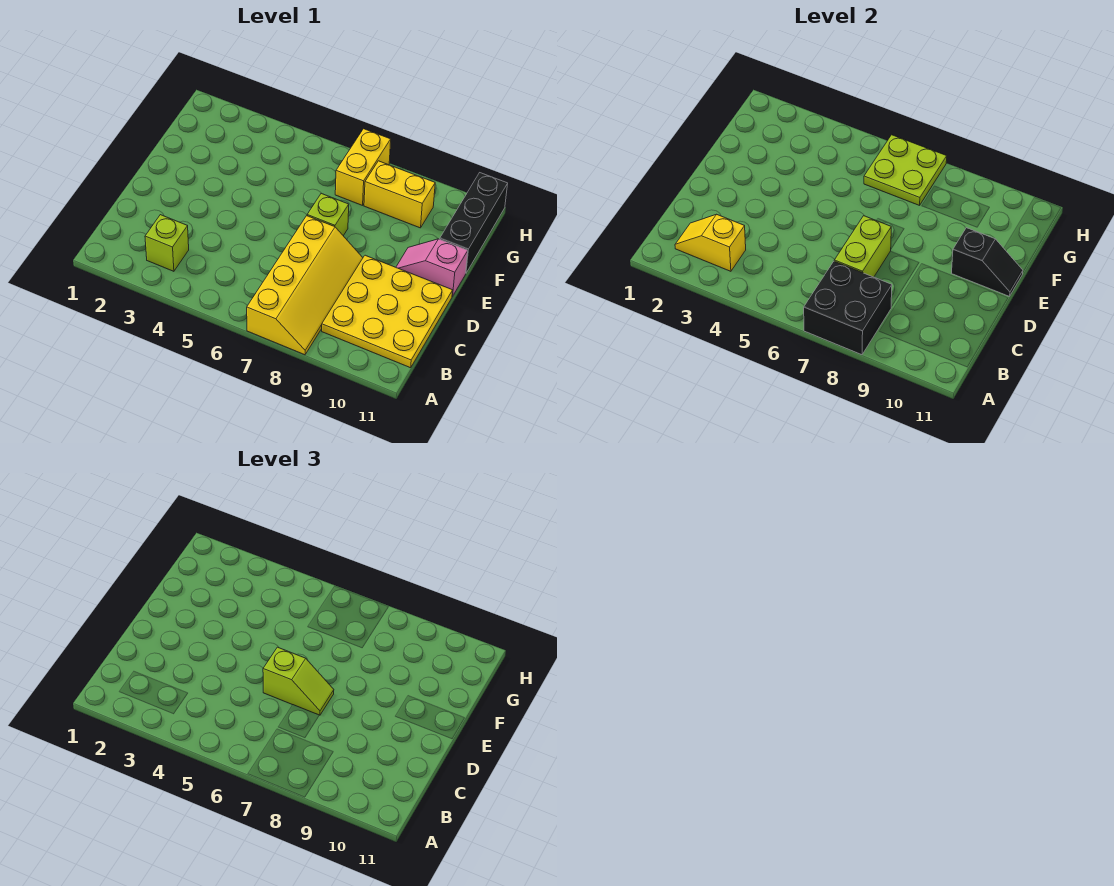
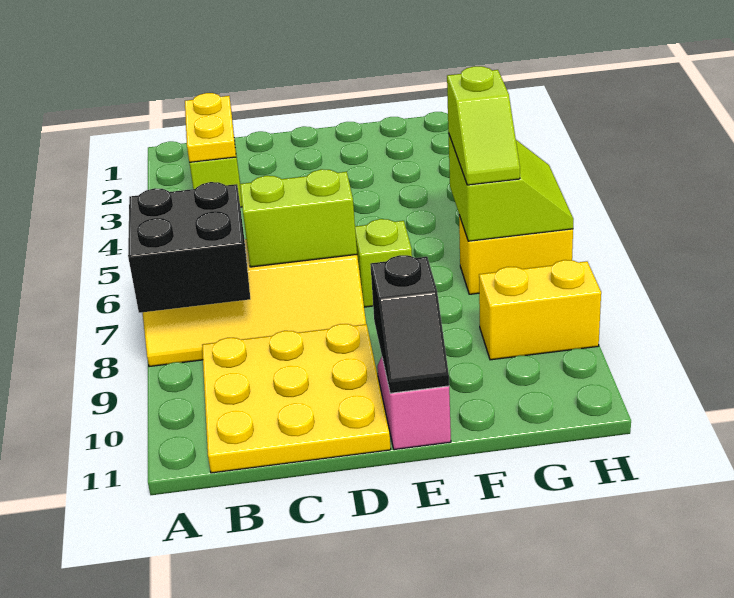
yellow 1x2 slope [675,214,746,271] -> yellow 1x2 plate [185,93,236,162]
lime 1x2 slope [263,647,334,715] -> lime 1x2 slope moved to [447,66,520,185]
black 1x3 brick [440,173,508,273] -> none
lime 2x2 plate [864,135,947,205] -> lime 2x2 slope [449,135,573,241]
yellow 1x2 brick [364,161,435,228] -> yellow 1x2 brick turned to [479,260,601,360]

